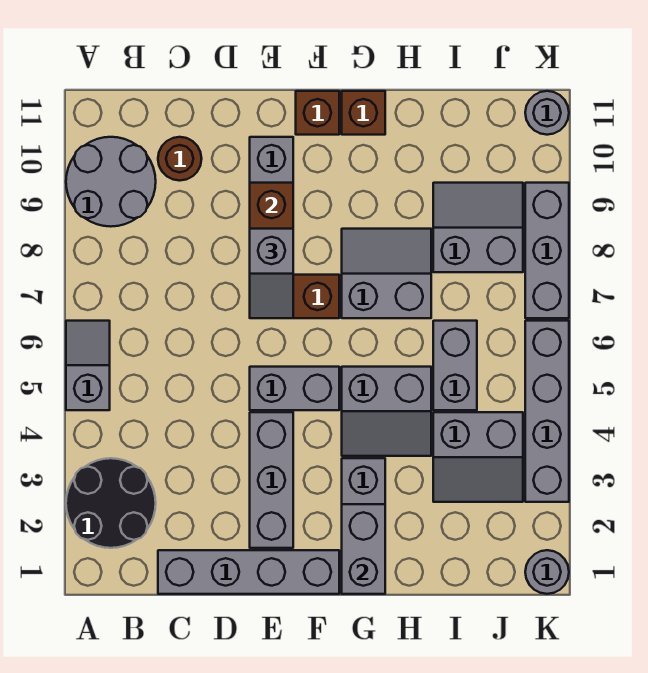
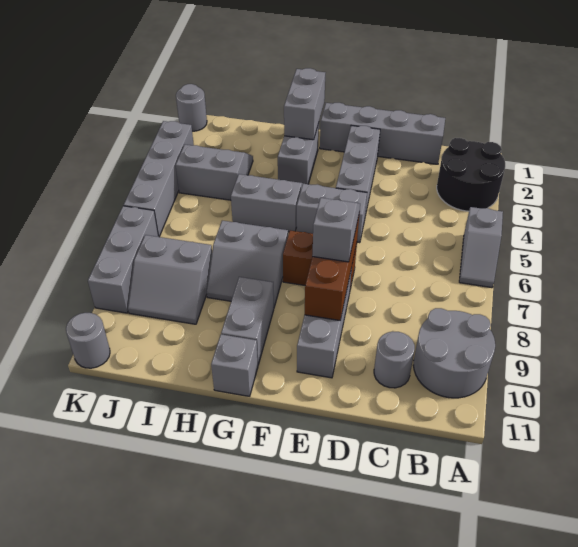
brown 1x1 round brick [158,137,202,181] -> grey 1x1 round brick [374,331,415,388]
brown 1x1 brick [296,91,339,135] -> none
brown 1x1 brick [342,91,385,135] -> grey 1x1 brick [211,334,258,396]
grey 1x2 brick [433,321,477,410] -> grey 1x2 brick moved to [221,277,274,365]

